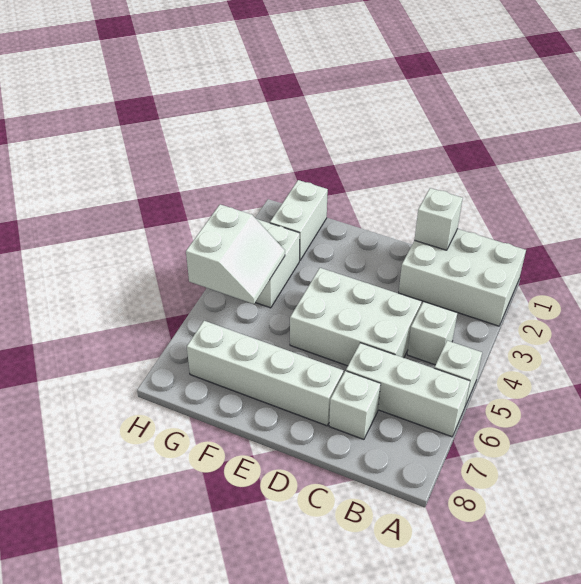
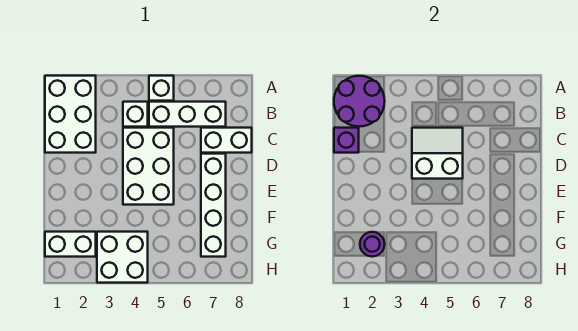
none -> purple 2x2 round brick [334,76,385,127]
white 1x3 brick [346,343,470,437] -> white 1x3 brick turned to [149,102,226,127]
white 1x1 brick [415,188,463,250] -> purple 1x1 brick [334,128,359,153]
white 1x1 brick [329,371,381,439] -> white 1x2 brick [201,128,252,153]
none -> purple 1x1 round brick [360,232,385,257]
white 2x2 slope [186,204,285,304] -> white 2x2 slope moved to [412,128,463,179]

